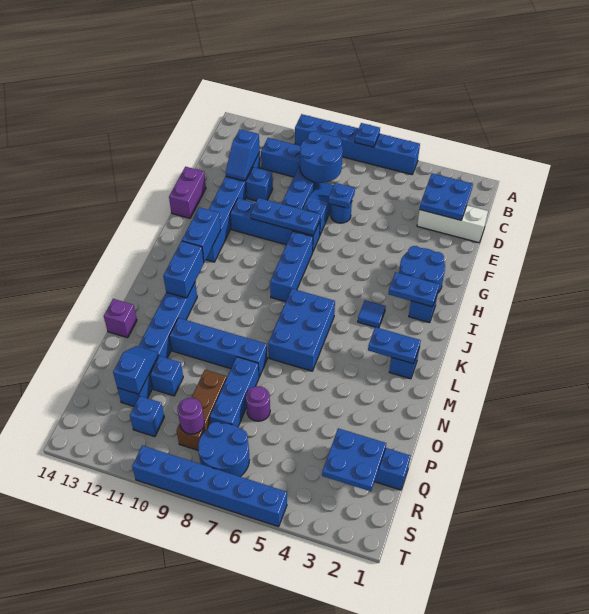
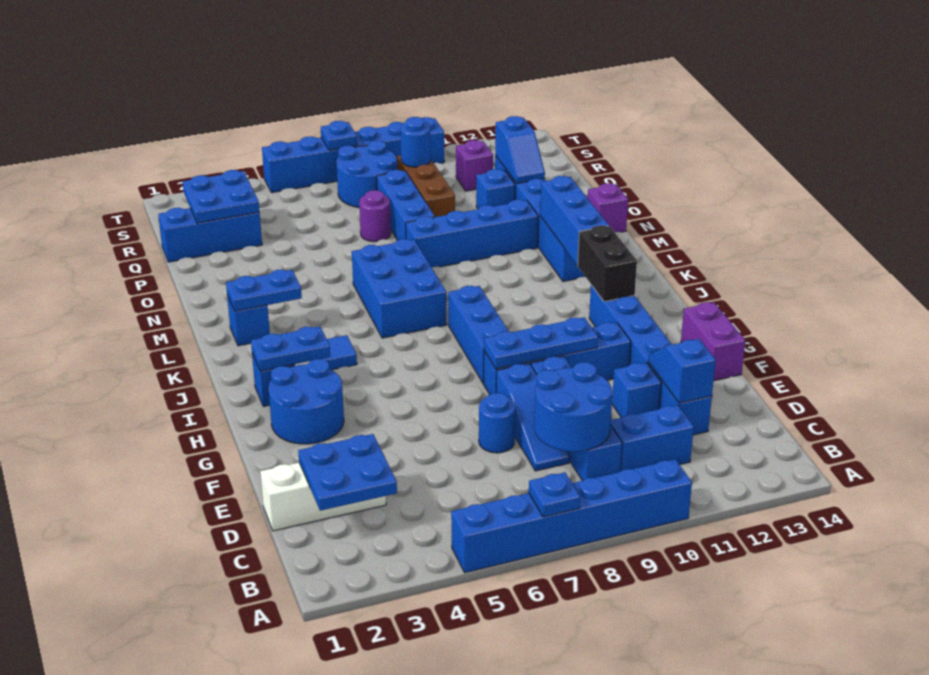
blue 1x1 plate [328,183,355,208] -> blue 1x1 plate moved to [321,121,357,150]
blue 1x2 brick [182,207,221,262] -> black 1x2 brick [578,225,637,302]
blue 1x2 brick [163,241,204,298] -> blue 1x3 brick [540,176,609,265]
purple 1x1 round brick [178,398,204,434] -> blue 1x1 round brick [400,117,431,167]
blue 1x1 brick [130,396,164,437] -> purple 1x1 brick [456,140,493,191]

